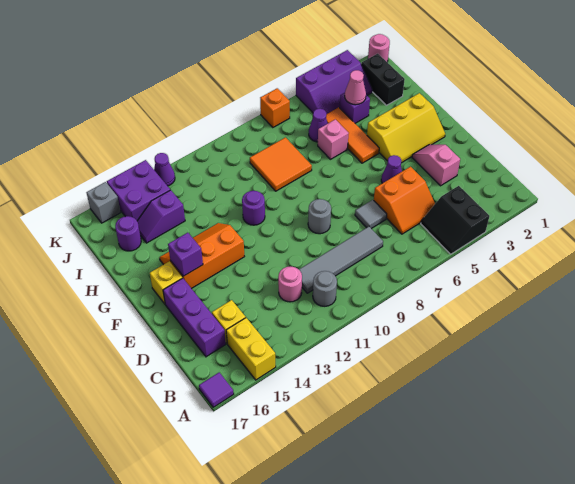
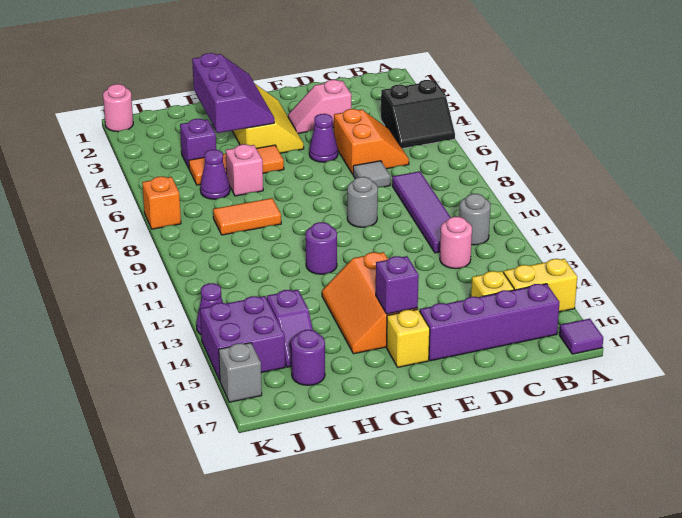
grey 1x4 tile [299,227,383,293] -> purple 1x4 tile [392,171,451,253]
purple 1x3 brick [163,278,226,357] -> purple 1x4 brick [420,284,560,361]
orange 2x2 tile [250,138,312,191] -> orange 1x2 tile [213,198,281,235]
black 1x2 brick [361,54,405,105] -> none
pink 1x1 cone [345,70,366,105] -> none
purple 2x3 slope [296,50,372,114] -> purple 2x3 slope moved to [192,53,274,133]

